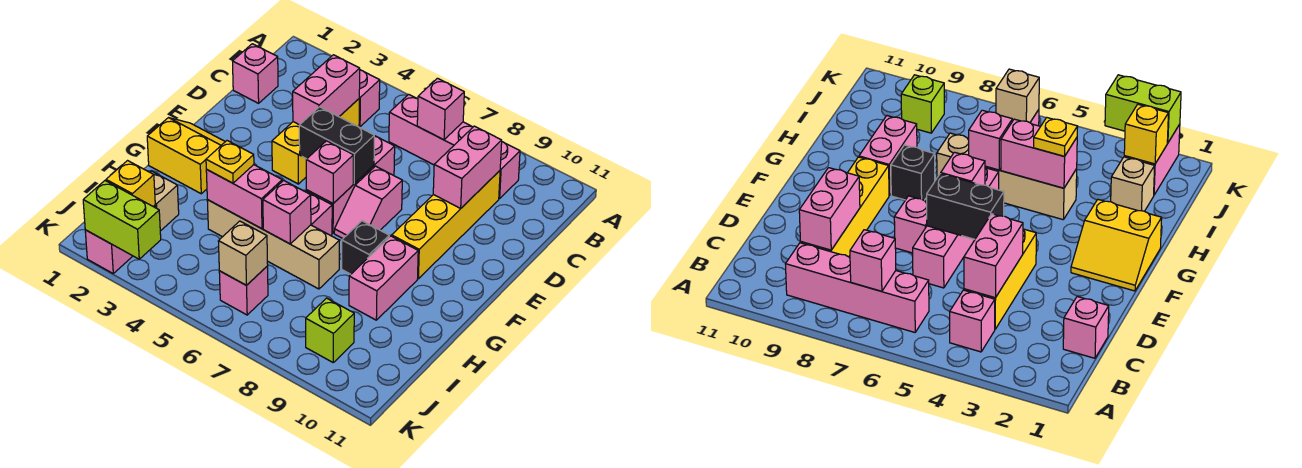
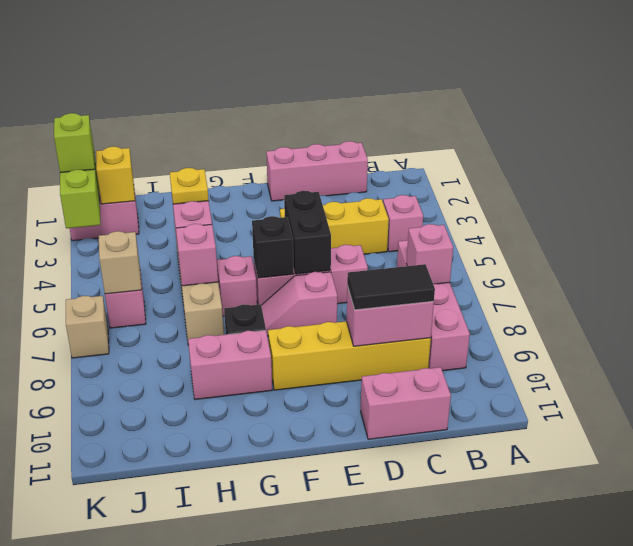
pink 1x1 brick [233,44,278,103] -> pink 1x3 brick [266,141,368,201]
pink 1x2 brick [293,55,360,125] -> pink 1x2 brick moved to [361,367,451,439]
none -> black 1x2 tile [347,264,435,310]
yellow 2x2 slope [147,118,225,194] -> none
pink 1x1 brick [306,141,353,203] -> black 1x1 brick [252,216,294,278]
tan 1x1 brick [150,171,179,231] -> tan 1x1 brick moved to [66,296,109,358]
lime 1x1 brick [306,298,354,362] -> lime 1x1 brick moved to [54,113,95,173]

